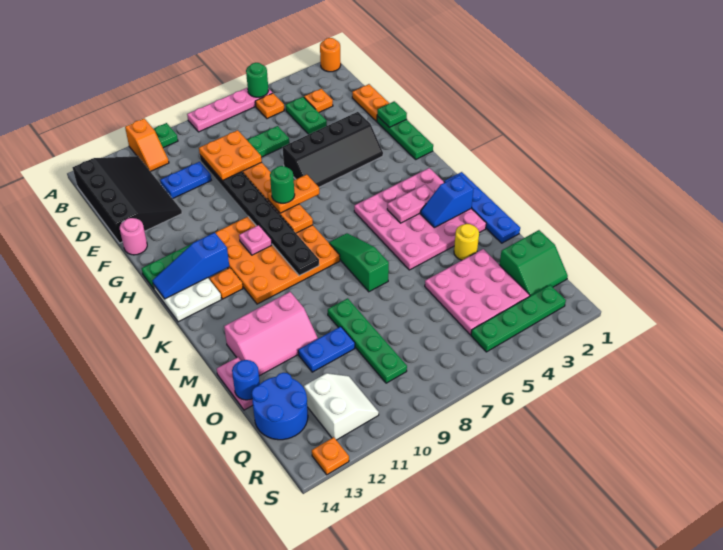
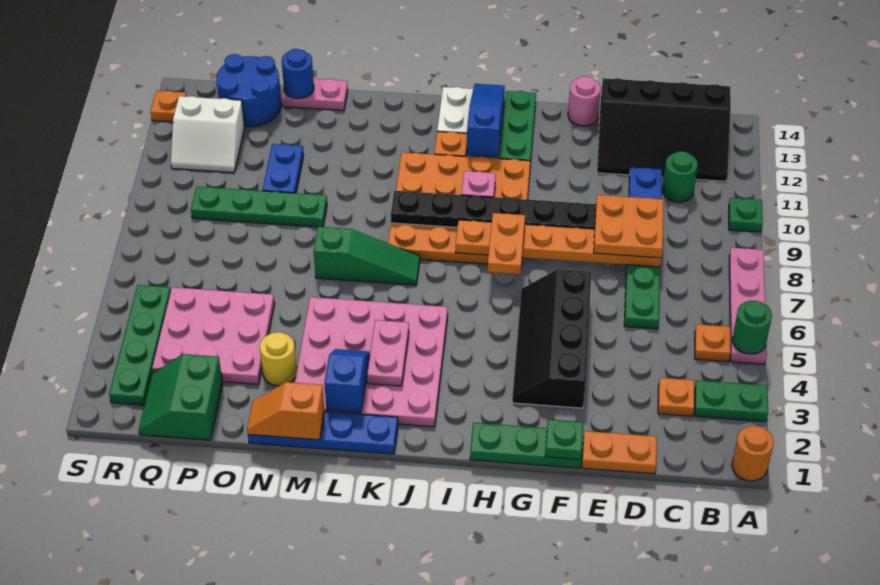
orange 1x2 slope [125,119,169,172] -> orange 1x2 slope moved to [247,382,324,440]
green 1x2 plate [286,97,327,134] -> green 1x2 plate moved to [695,380,768,422]
green 1x1 round brick [270,166,295,203] -> green 1x1 round brick moved to [662,151,698,202]
pink 2x3 slope [224,292,318,376] -> none

